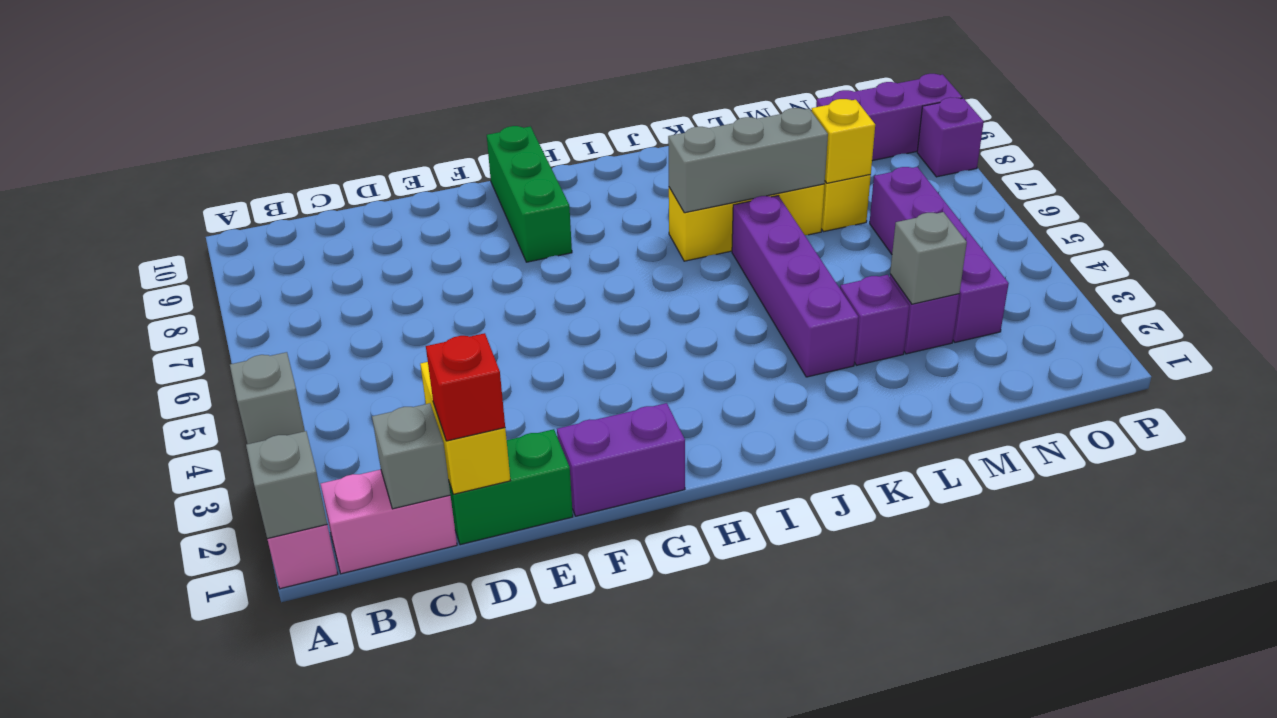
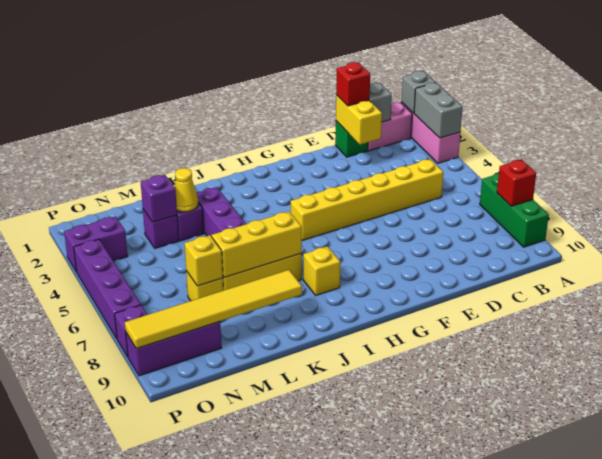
grey 1x1 brick [230,352,305,444] -> grey 1x2 brick [414,83,463,138]
none -> red 1x1 brick [497,160,536,206]
none -> yellow 1x6 brick [291,159,443,240]
green 1x2 brick [449,429,573,545] -> green 1x1 brick [335,121,368,157]
purple 1x2 brick [557,403,685,516] -> purple 1x2 brick moved to [64,216,128,272]
green 1x3 brick [487,126,572,262] -> green 1x3 brick moved to [480,173,549,247]
none -> yellow 1x1 brick [303,246,340,295]
grey 1x3 brick [668,108,828,213] -> yellow 1x3 brick [212,211,302,277]
none -> yellow 1x6 tile [125,270,302,349]
none -> yellow 1x1 cone [175,168,198,212]
grey 1x1 brick [890,212,967,304] -> purple 1x1 brick [141,175,177,222]
purple 1x4 brick [870,167,1009,342] -> purple 1x4 brick moved to [74,239,141,339]

